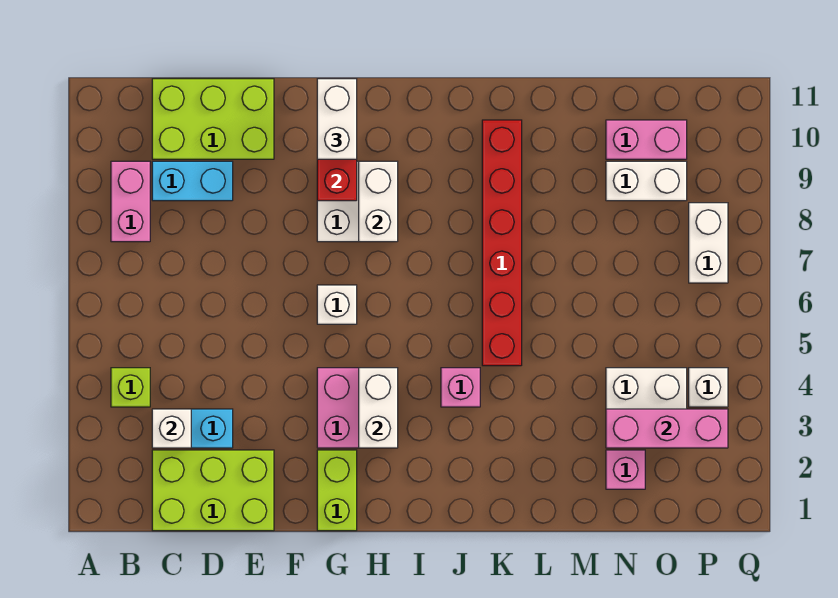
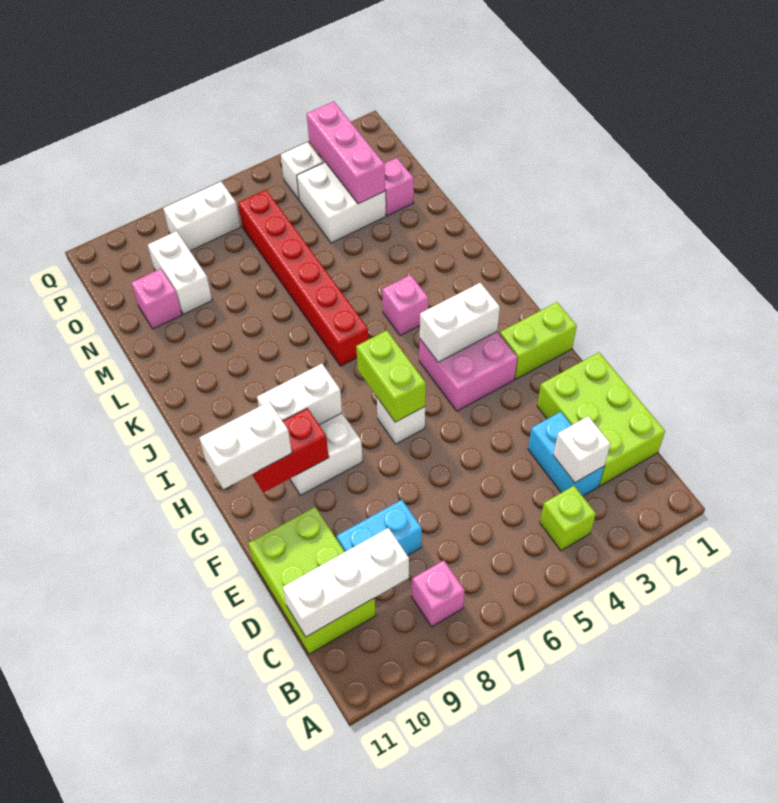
pink 1x2 brick [111,161,150,242] -> pink 1x1 brick [412,560,465,627]
cyan 1x2 brick [152,161,233,201] -> cyan 1x2 brick turned to [337,500,422,555]
none -> white 1x3 brick [283,528,409,637]
none -> lime 1x2 brick [356,330,426,422]
red 1x6 brick [482,120,522,366] -> red 1x6 brick turned to [238,190,368,366]
pink 1x2 brick [606,120,687,159] -> pink 1x1 brick [132,269,182,329]

